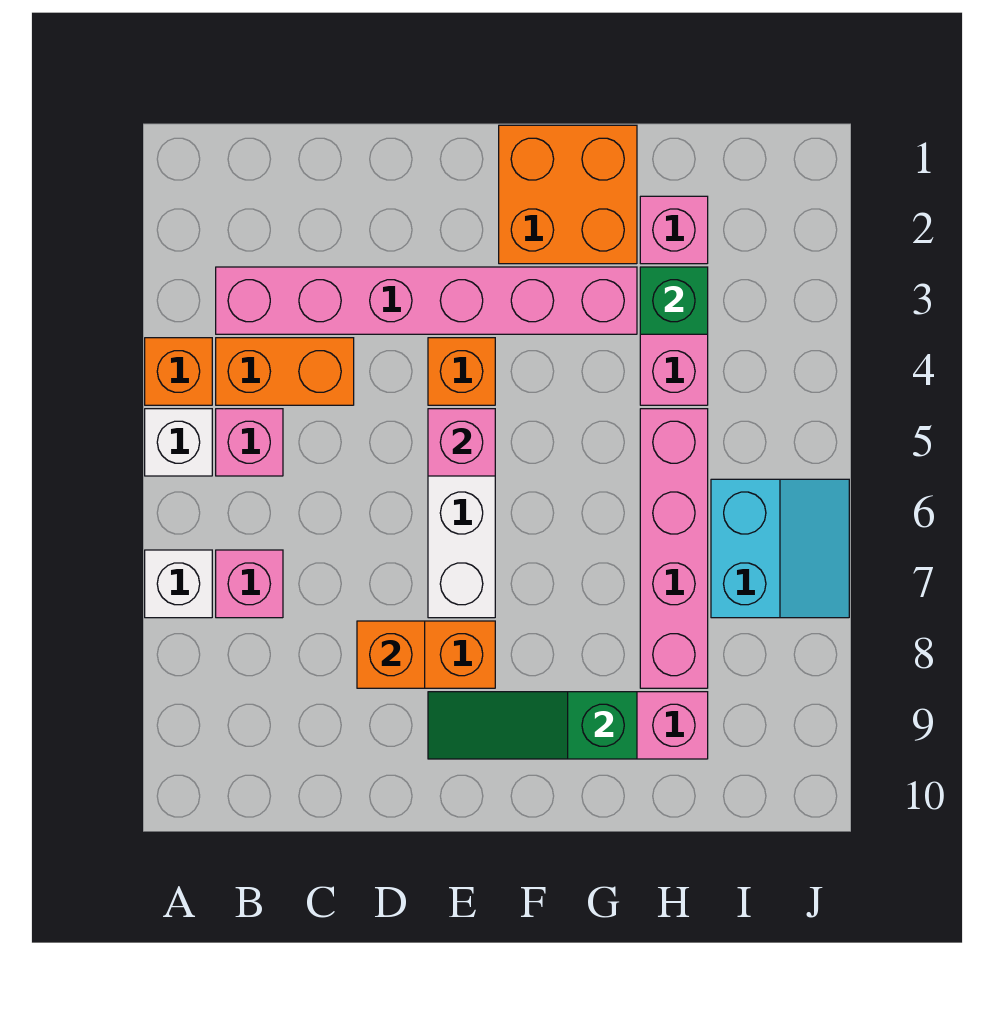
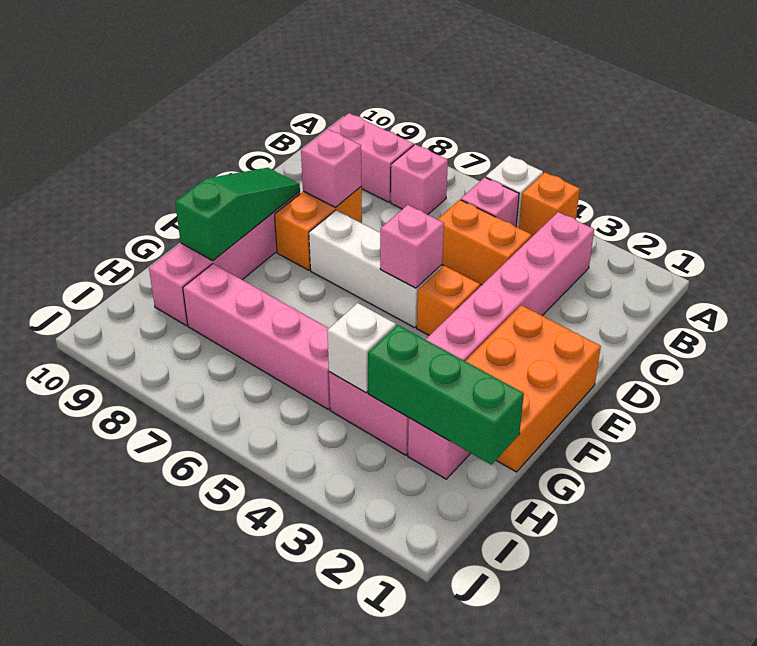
white 1x1 brick [145,550,212,618] -> white 1x1 brick moved to [327,303,396,393]
orange 1x2 brick [216,338,354,405] -> orange 1x2 brick turned to [438,200,532,285]
none -> pink 1x2 brick [329,113,414,202]
orange 1x1 brick [357,621,425,688] -> pink 1x1 brick [301,129,361,207]
orange 2x2 brick [499,125,637,264] -> orange 2x3 brick [465,305,601,472]
green 1x1 brick [640,267,708,334] -> green 1x3 brick [368,325,524,465]
cyan 2x2 slope [711,479,849,618] -> none

